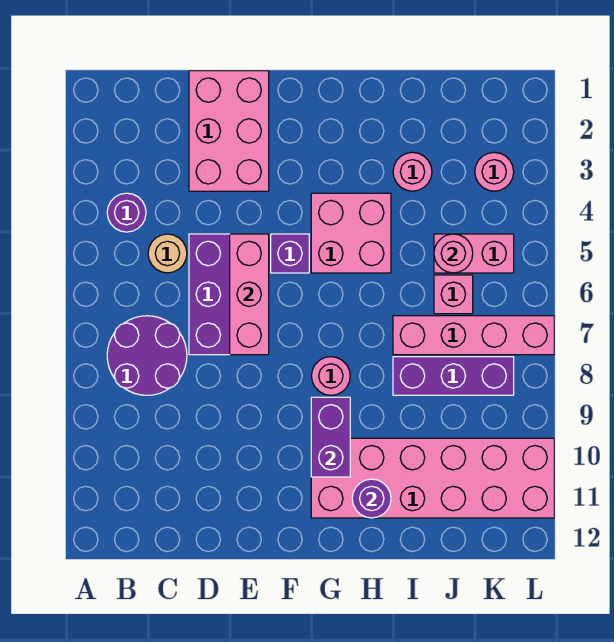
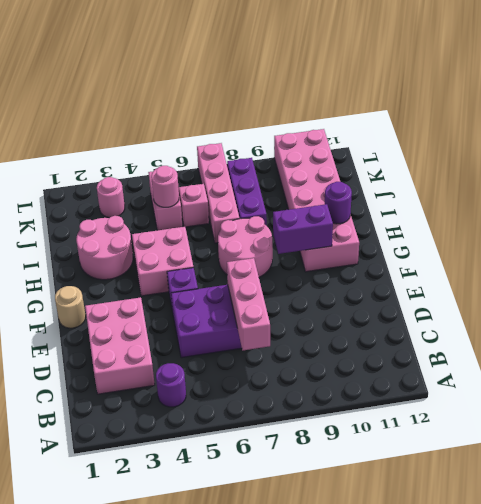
purple 2x2 round brick [107,316,187,395] -> none
tan 1x1 round brick [148,234,187,273] -> tan 1x1 round brick moved to [55,286,86,328]
pink 2x3 brick [189,71,269,191] -> pink 2x3 brick turned to [85,297,155,394]
pink 1x3 brick [230,234,269,355] -> pink 1x3 brick turned to [227,258,270,350]
pink 1x1 round brick [311,357,350,395] -> pink 2x2 round brick [218,216,272,277]
pink 1x1 round brick [393,152,432,191] -> pink 2x2 round brick [76,216,133,280]

